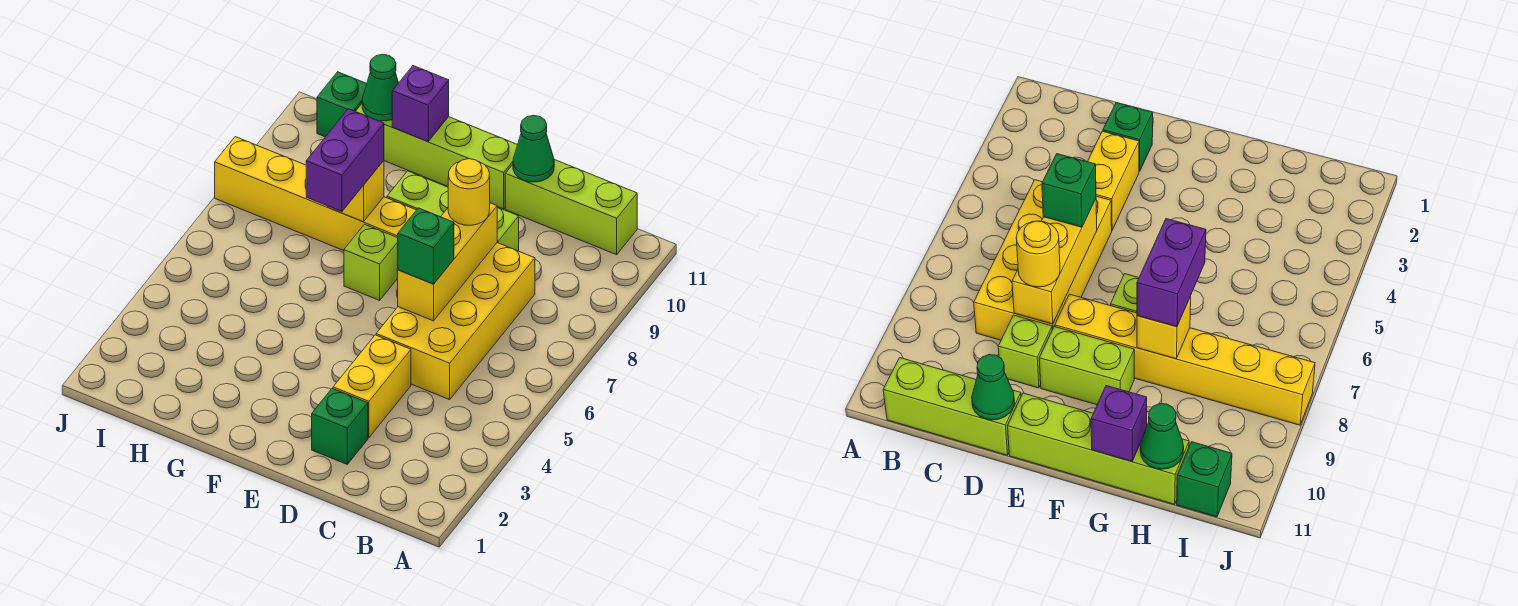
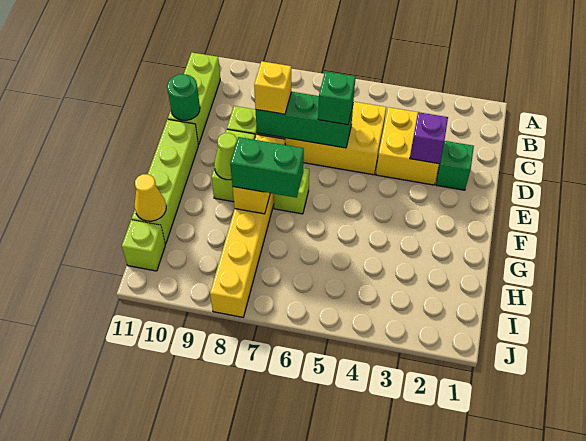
yellow 1x2 brick [333,335,411,438] -> yellow 2x2 brick [376,107,439,185]
yellow 1x3 brick [398,203,497,321] -> green 1x3 brick [256,92,353,148]
yellow 1x1 round brick [448,159,490,225] -> yellow 1x1 brick [254,61,291,114]
green 1x1 cone [513,115,554,182] -> green 1x1 round brick [167,74,200,120]
none -> lime 1x1 cone [214,133,237,180]
purple 1x2 brick [306,109,384,212] -> green 1x2 brick [230,137,304,198]
purple 1x1 brick [392,66,449,141] -> purple 1x1 brick moved to [410,112,448,164]
green 1x1 cone [362,54,399,121] -> yellow 1x1 cone [134,174,166,221]
green 1x1 brick [317,72,367,137] -> lime 1x1 brick [122,220,165,271]

